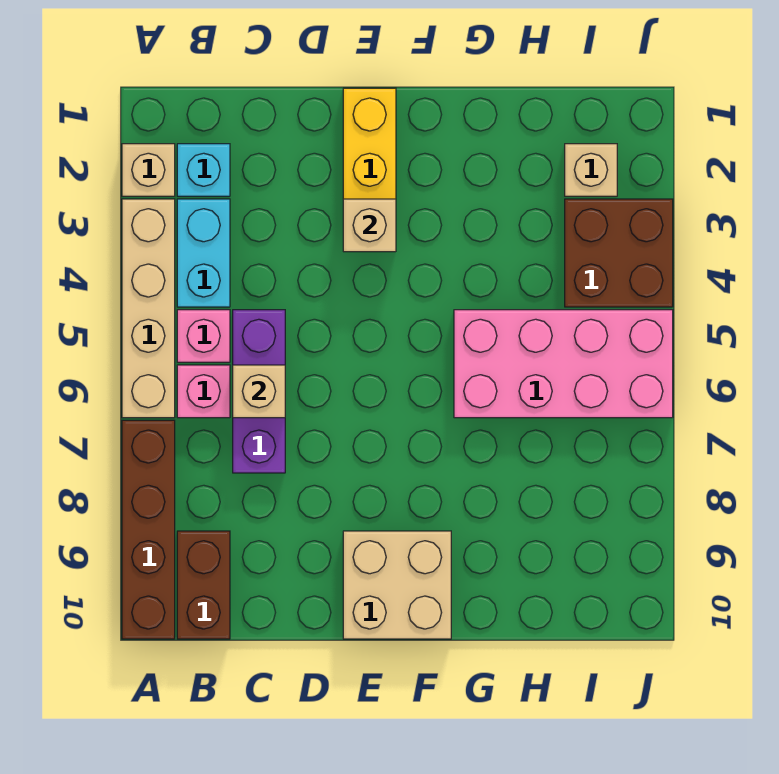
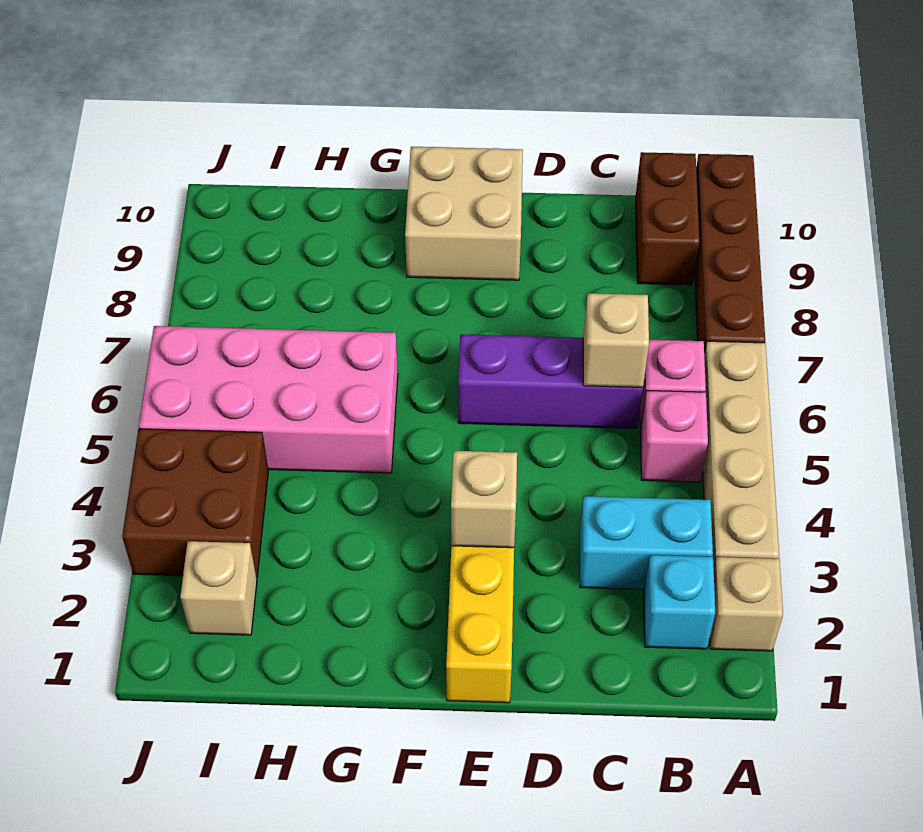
cyan 1x2 brick [177,199,230,307] -> cyan 1x2 brick turned to [580,496,713,590]
purple 1x3 brick [233,310,285,473] -> purple 1x3 brick turned to [458,334,643,428]

